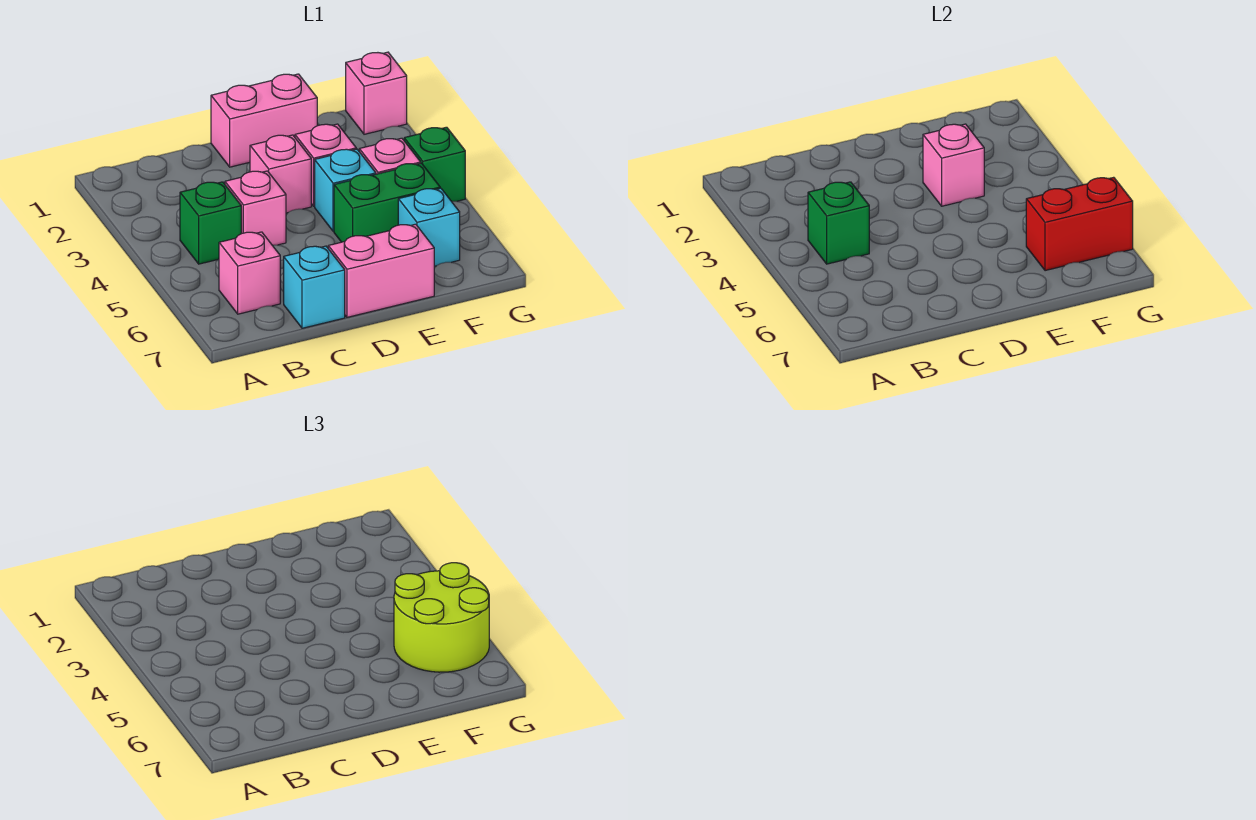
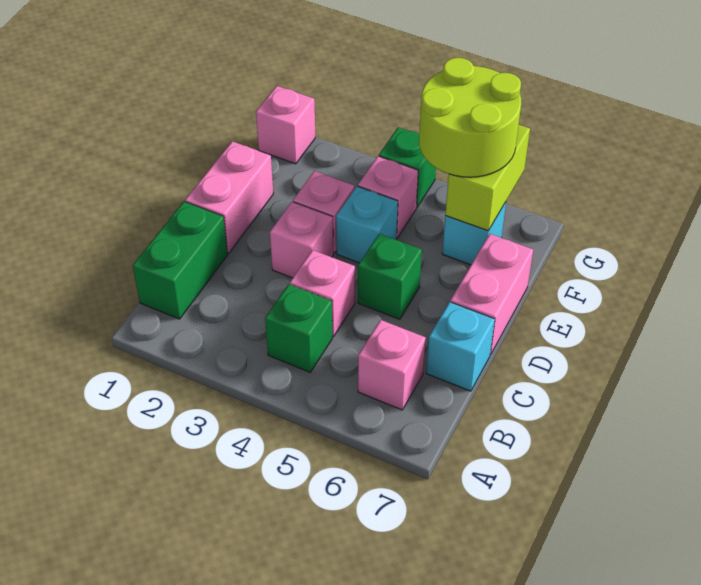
green 1x1 brick [808,182,869,264] -> green 1x1 brick moved to [358,234,422,319]
pink 1x1 brick [923,124,984,206] -> none
green 1x2 brick [334,163,440,242] -> green 1x2 brick moved to [133,202,228,319]
red 1x2 brick [1026,177,1133,271] -> lime 1x2 brick [445,125,530,231]

